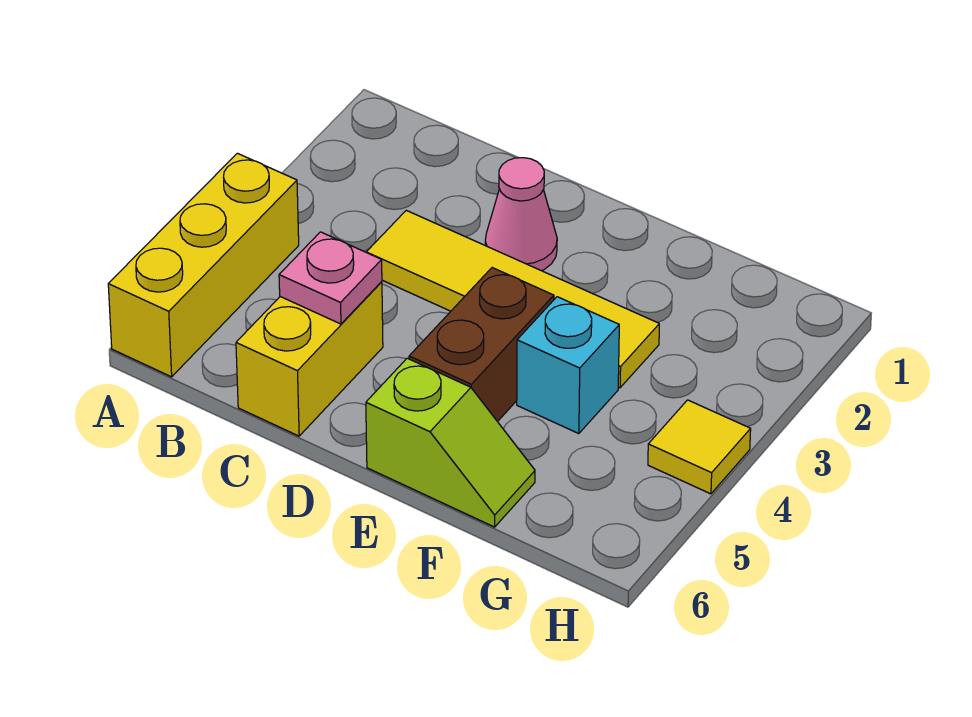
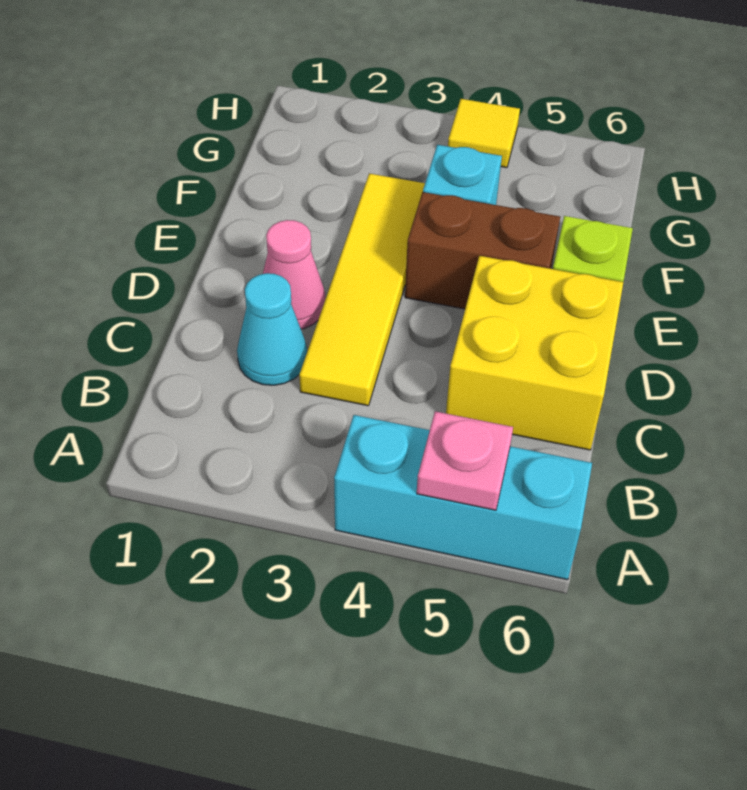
yellow 1x3 brick [108,153,299,377] -> cyan 1x3 brick [334,415,592,580]
none -> cyan 1x1 cone [237,273,307,385]
yellow 1x2 brick [236,282,383,436] -> yellow 2x2 brick [446,256,623,450]
pink 1x1 plate [279,232,382,324] -> pink 1x1 plate moved to [417,411,513,510]

